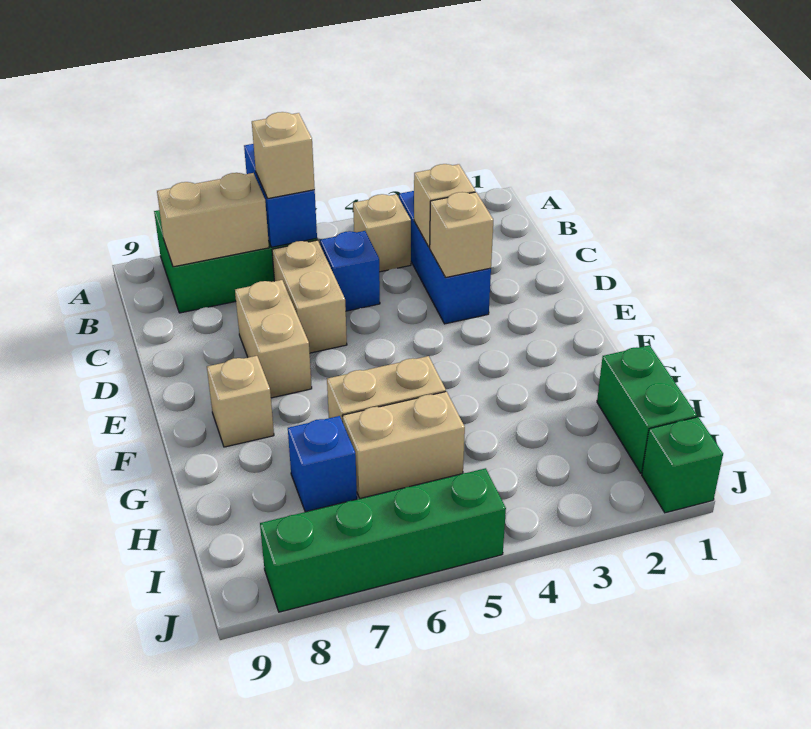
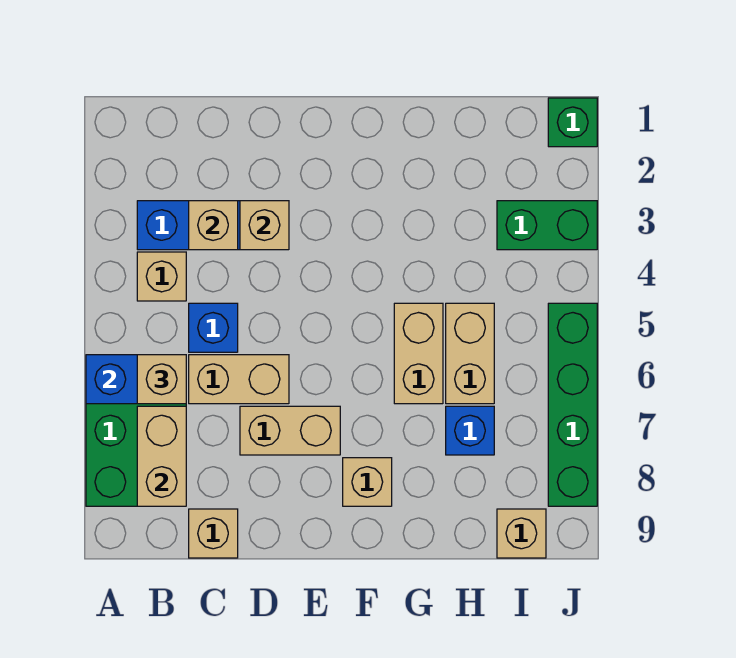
none -> tan 1x1 brick [189,509,238,558]
green 1x2 brick [597,345,697,473] -> green 1x2 brick moved to [497,201,597,250]
none -> tan 1x1 brick [497,509,546,558]

